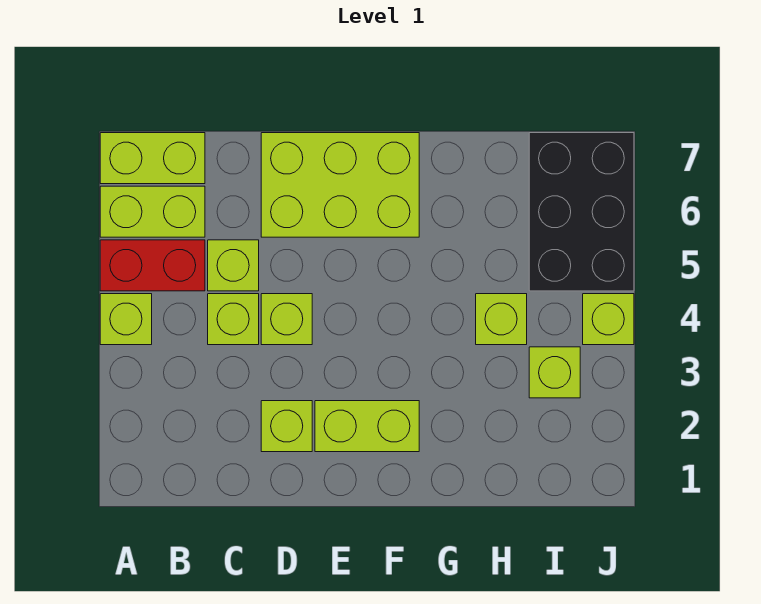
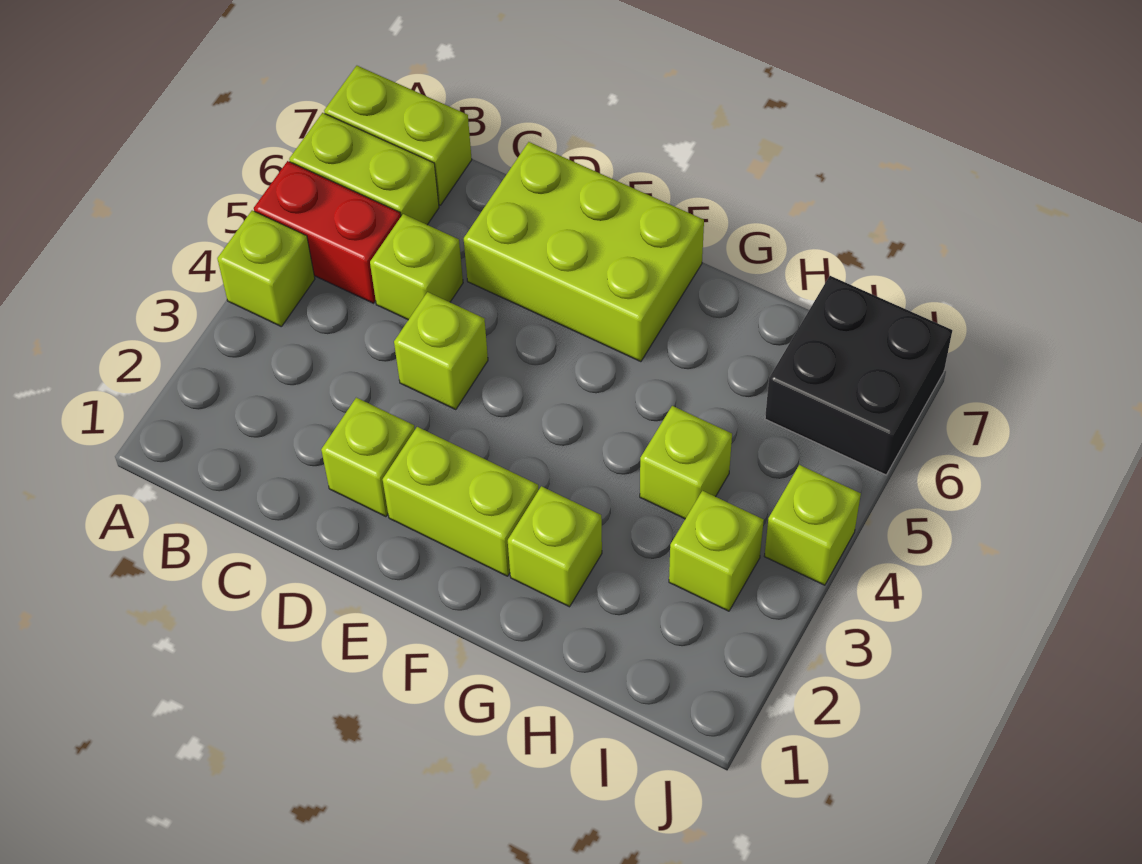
lime 1x1 brick [208,294,259,345] -> lime 1x1 brick moved to [508,486,602,607]
black 2x3 brick [529,133,634,291] -> black 2x2 brick [765,276,952,475]

